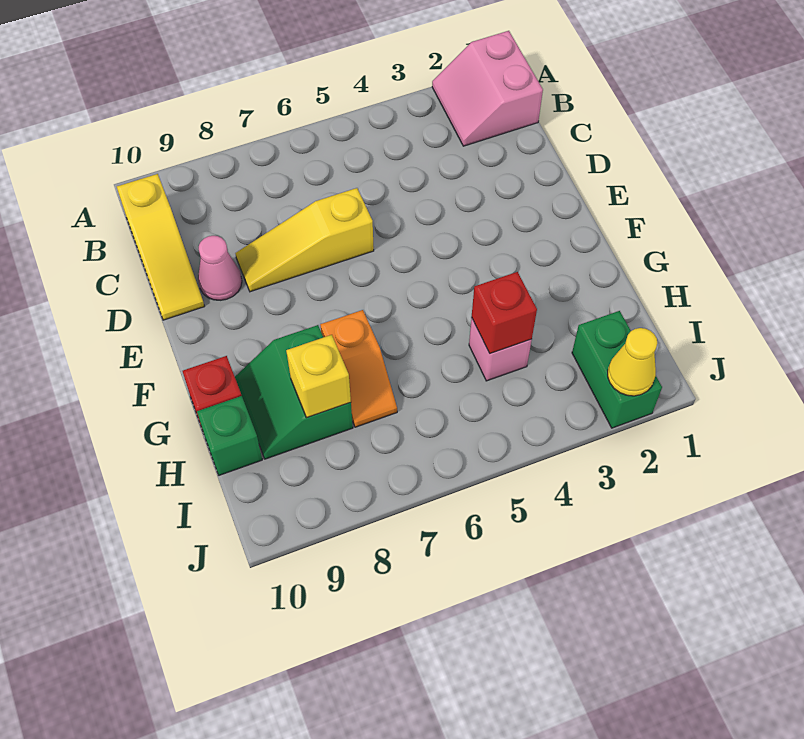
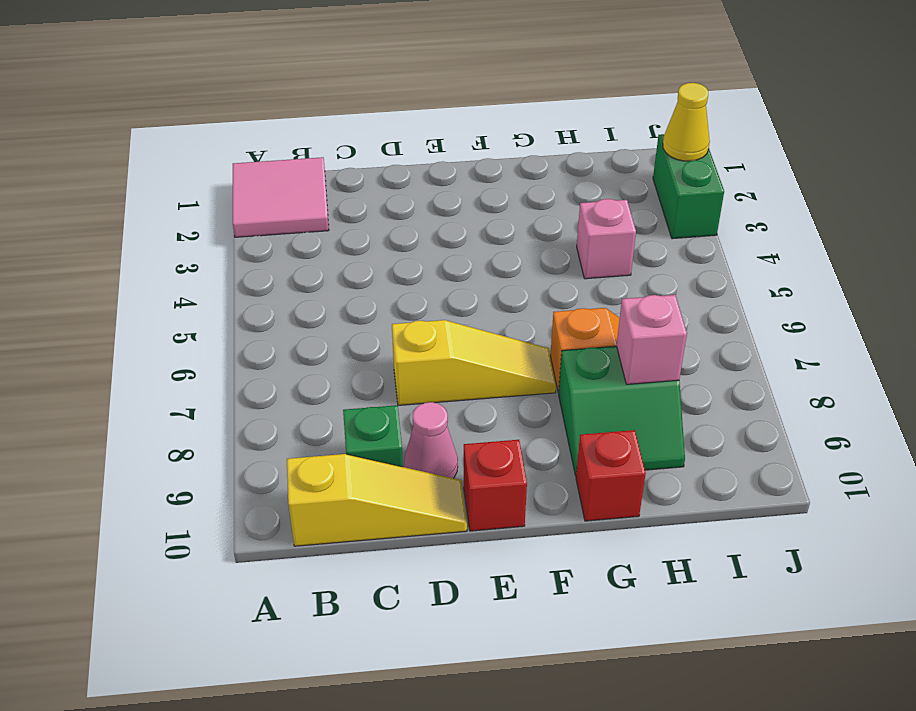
pink 2x2 slope [432,31,543,146] -> pink 2x2 tile [233,157,329,237]
yellow 1x3 slope [235,188,374,292] -> yellow 1x3 slope turned to [392,320,556,405]
red 1x1 brick [472,272,537,354] -> red 1x1 brick moved to [464,440,527,531]
yellow 1x1 brick [286,335,351,417] -> pink 1x1 brick [617,295,687,384]
green 1x1 brick [197,396,262,475] -> green 1x1 brick moved to [343,405,403,467]
green 1x2 brick [572,311,662,428] -> green 1x2 brick turned to [653,134,724,239]

